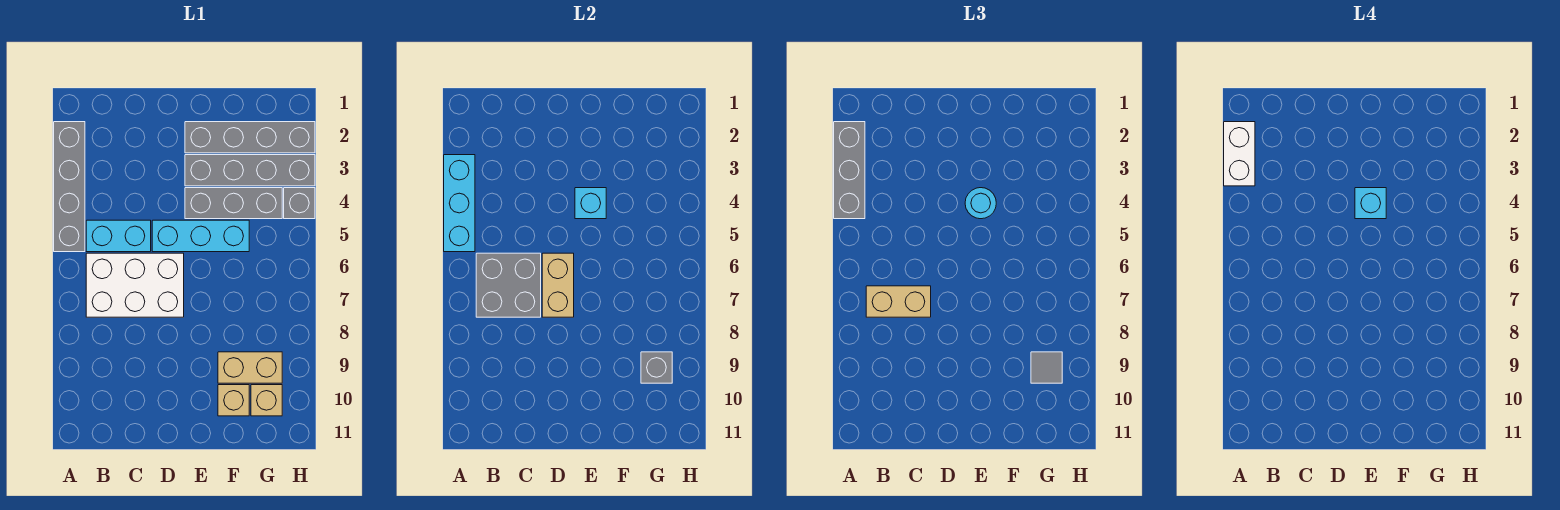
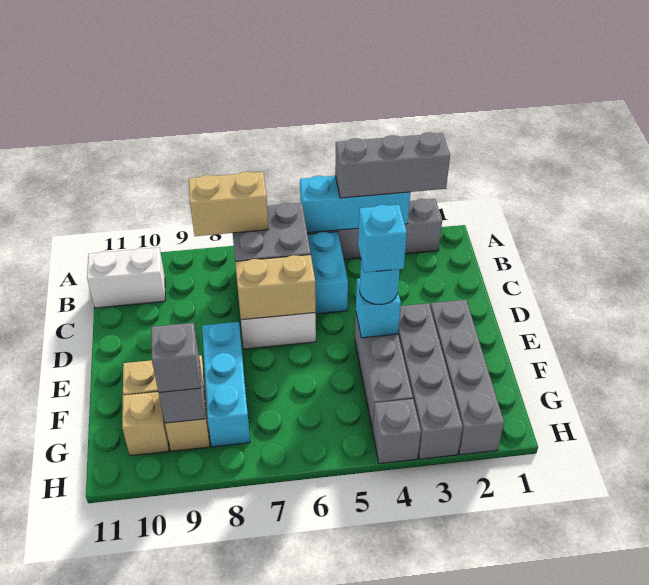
white 1x2 brick [1224,122,1255,186] -> white 1x2 brick moved to [87,248,165,308]
tan 1x2 brick [866,286,931,317] -> tan 1x2 brick turned to [189,172,269,236]
cyan 1x3 brick [152,220,249,252] -> cyan 1x3 brick moved to [202,322,250,447]
grey 1x1 tile [1031,352,1062,383] -> grey 1x1 brick [151,323,201,392]

